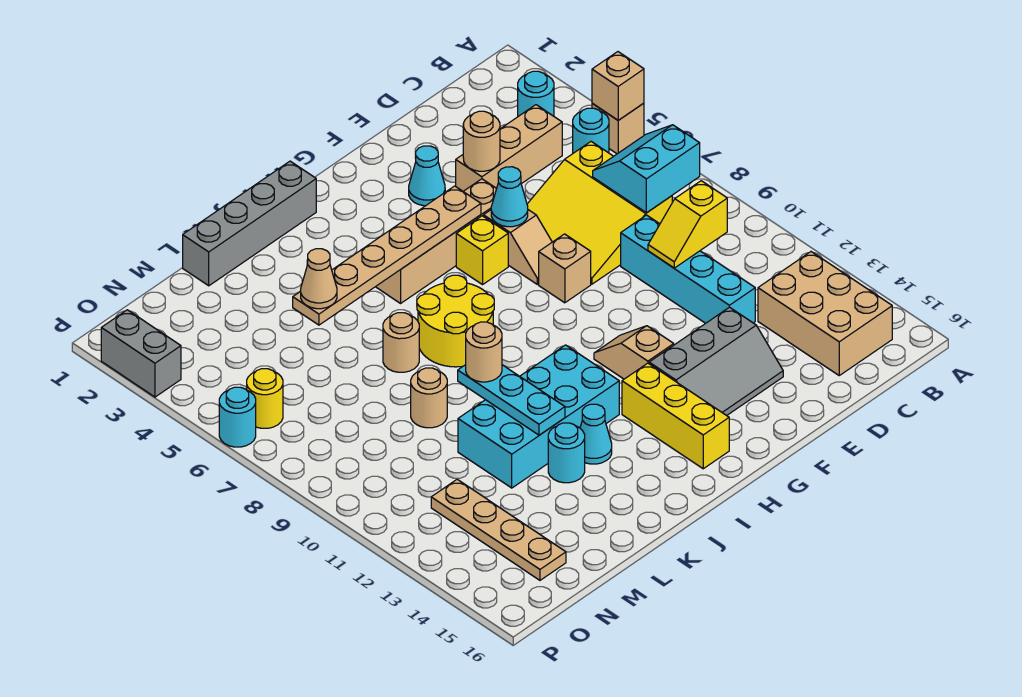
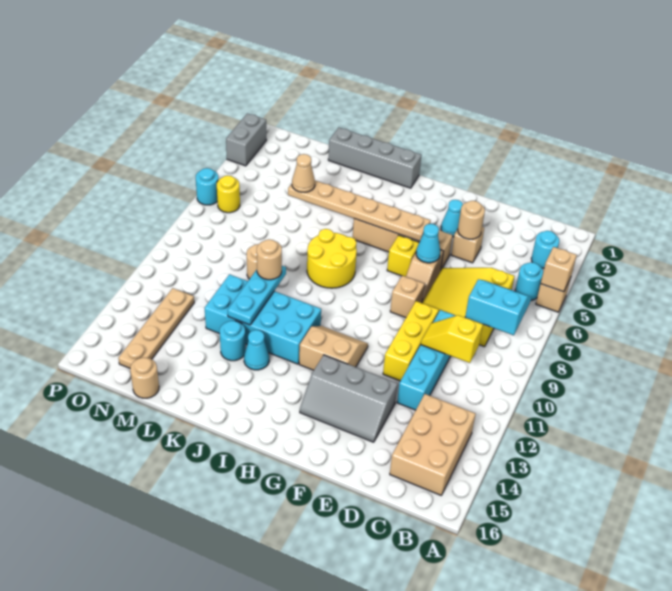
tan 1x3 brick [456,105,562,191] -> tan 1x1 brick [451,227,484,263]
tan 1x2 slope [594,326,674,379] -> tan 2x2 slope [299,326,368,370]
yellow 1x3 brick [622,363,729,469] -> yellow 1x3 brick moved to [383,301,439,381]
tan 1x1 round brick [383,313,419,372] -> tan 1x1 round brick moved to [130,358,159,398]

